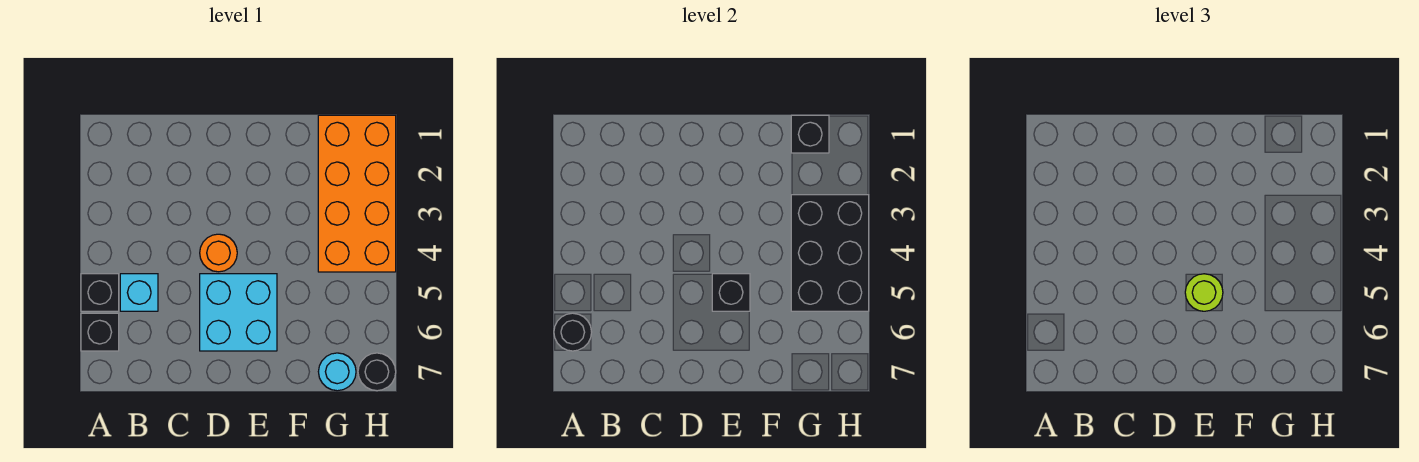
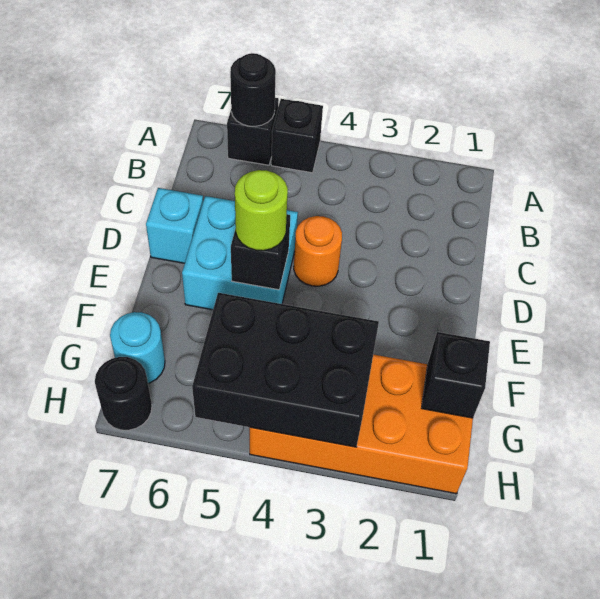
cyan 1x1 brick [120,274,158,311] -> cyan 1x1 brick moved to [146,188,203,263]

